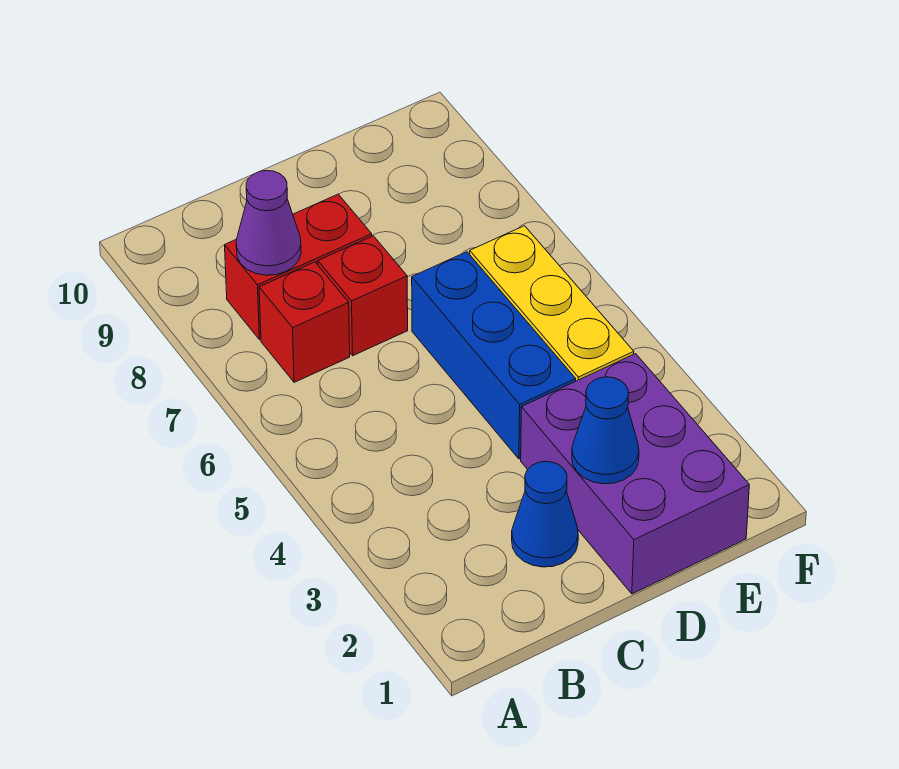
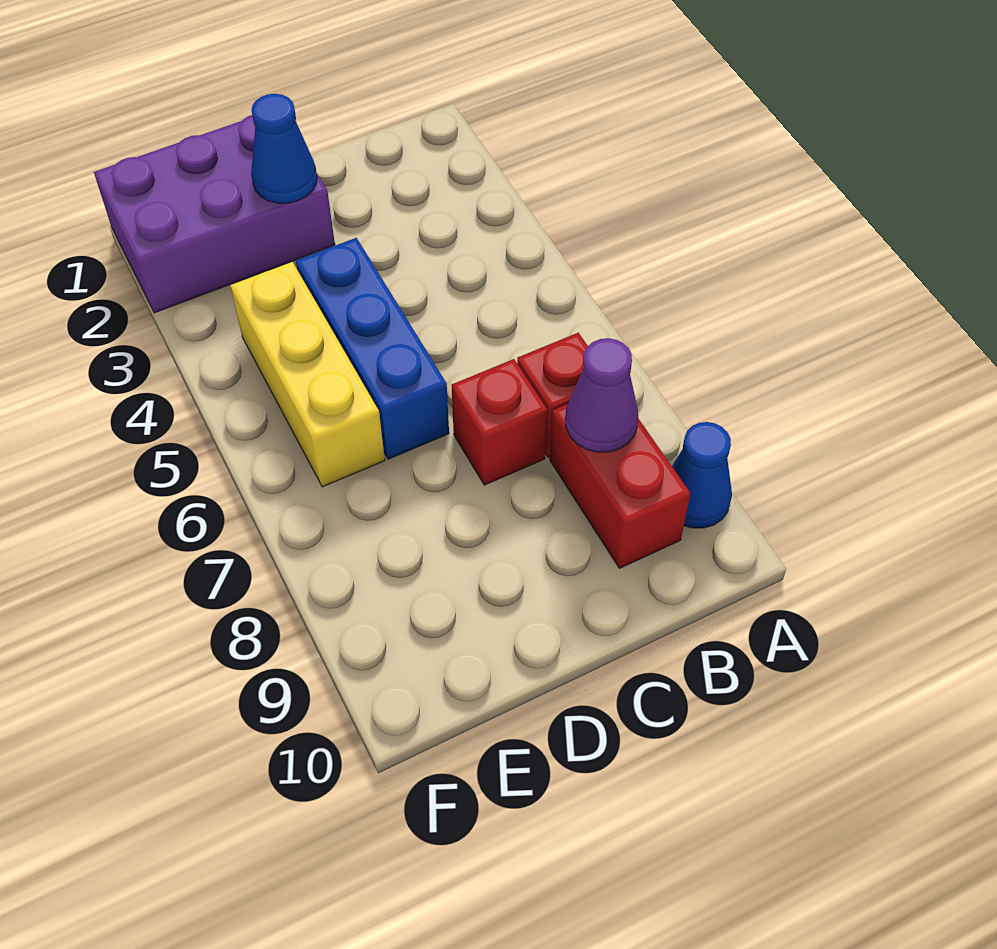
red 1x2 brick [225,194,372,340] -> red 1x2 brick turned to [550,404,690,568]
blue 1x1 cone [512,461,578,567] -> blue 1x1 cone moved to [672,422,732,528]
purple 2x3 brick [521,354,749,594] -> purple 2x3 brick turned to [94,115,335,313]

